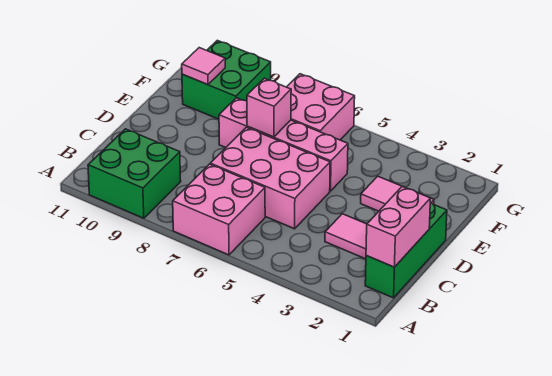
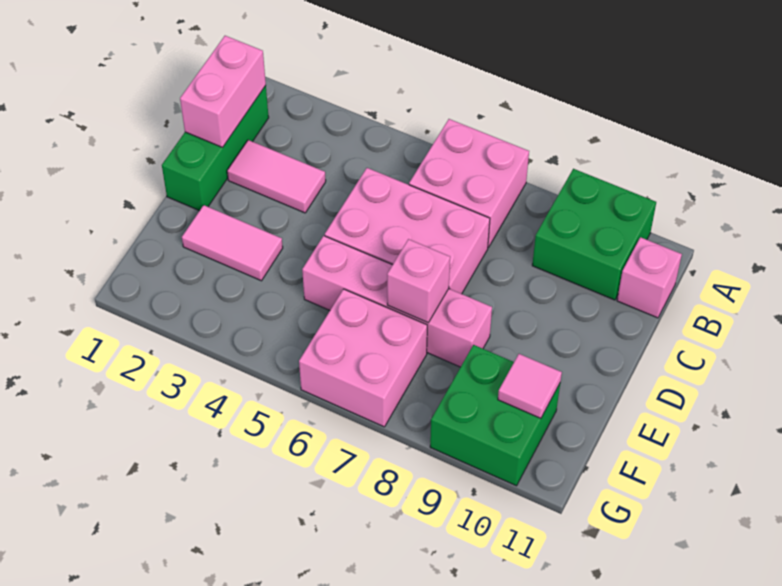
none -> pink 1x1 brick [617,237,682,318]

